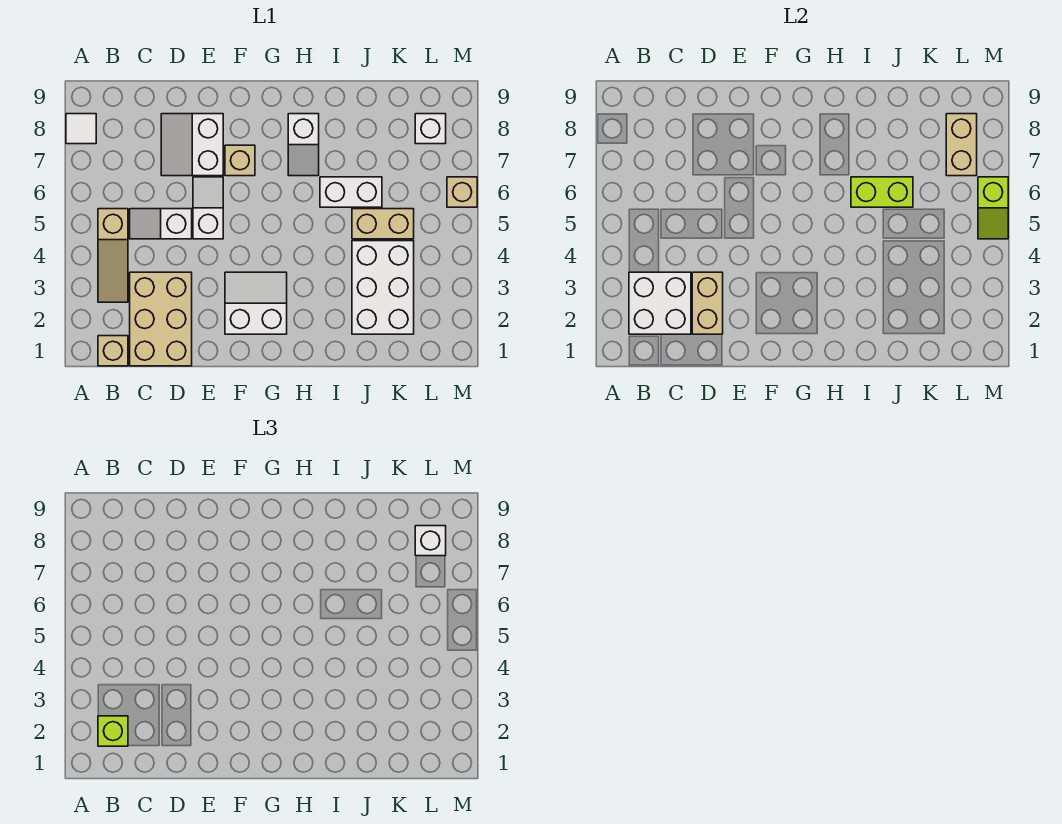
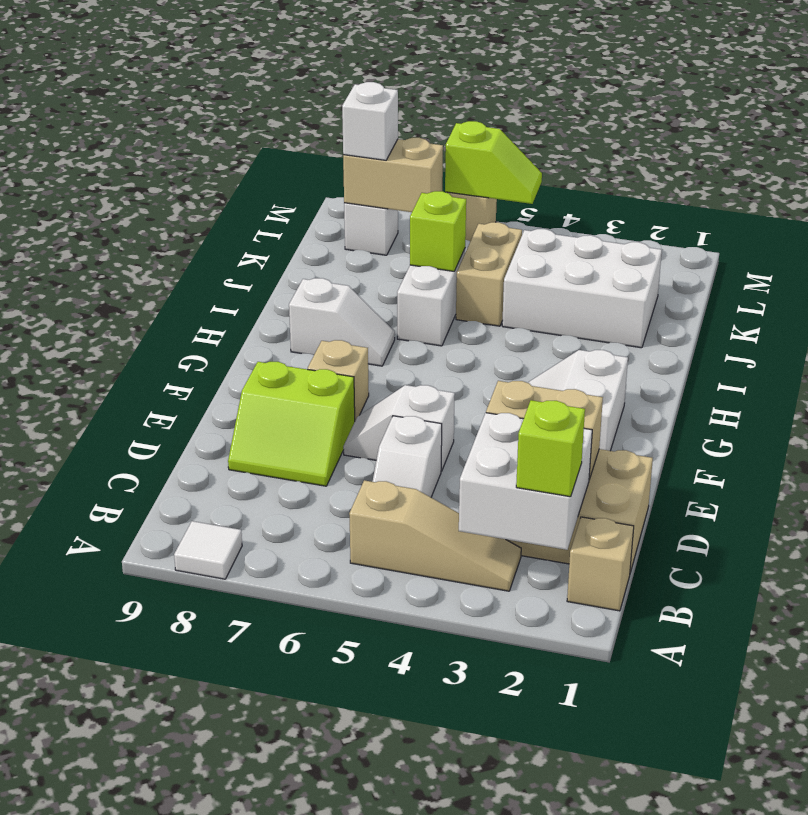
white 2x2 slope [161,114,223,176] -> lime 2x2 slope [228,362,355,486]
lime 1x2 brick [851,177,913,207] -> lime 1x1 brick [410,191,466,271]

